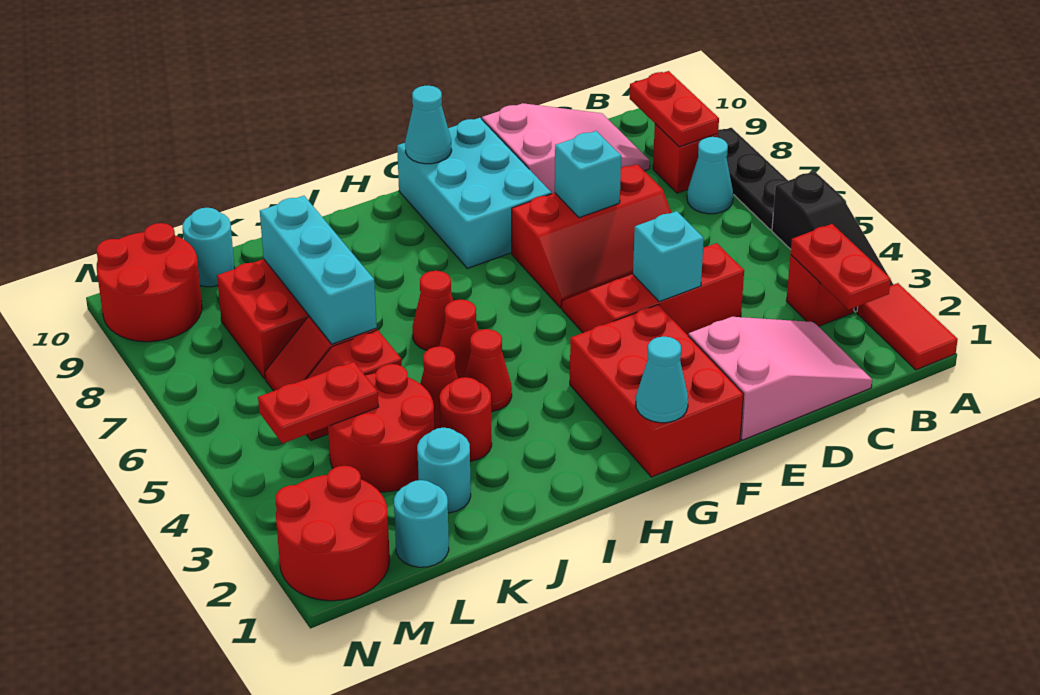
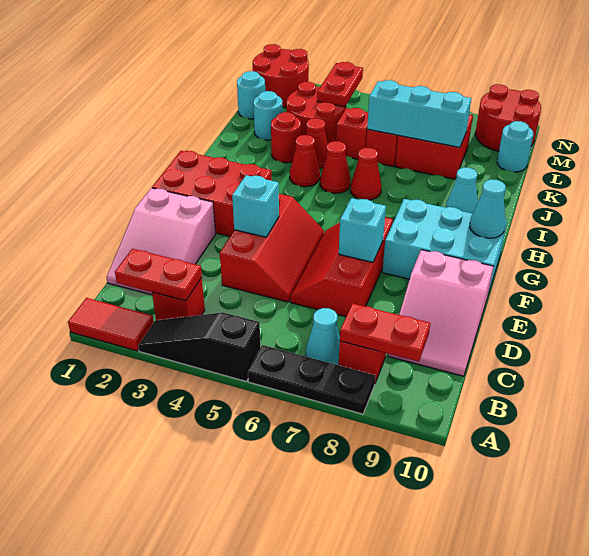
cyan 1x1 cone [636,337,688,423] -> cyan 1x1 cone moved to [446,167,478,213]

